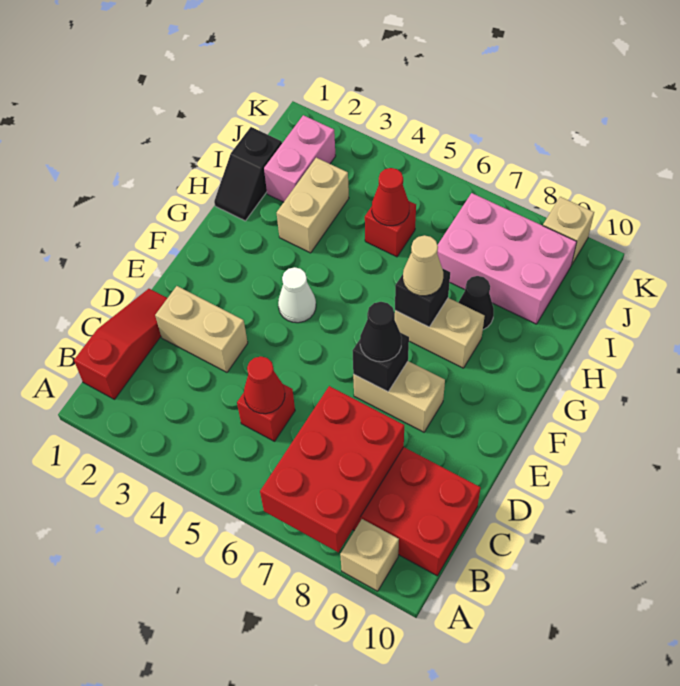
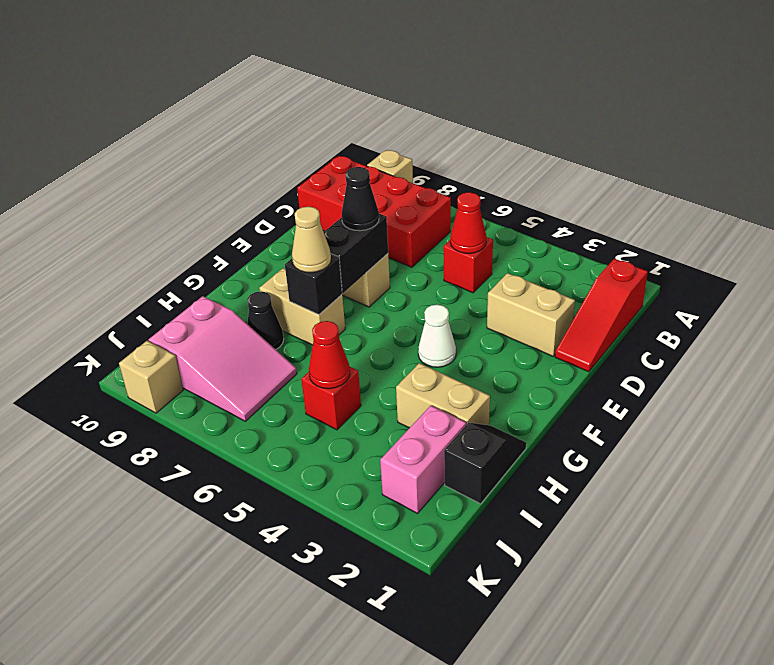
red 2x3 brick [260,386,404,552] -> none
black 1x1 brick [353,333,409,392] -> black 1x2 brick [324,214,388,293]
tan 1x2 brick [277,158,349,253] -> tan 1x2 brick turned to [396,363,490,428]
pink 2x3 brick [437,193,577,324] -> pink 2x3 slope [149,296,297,421]

